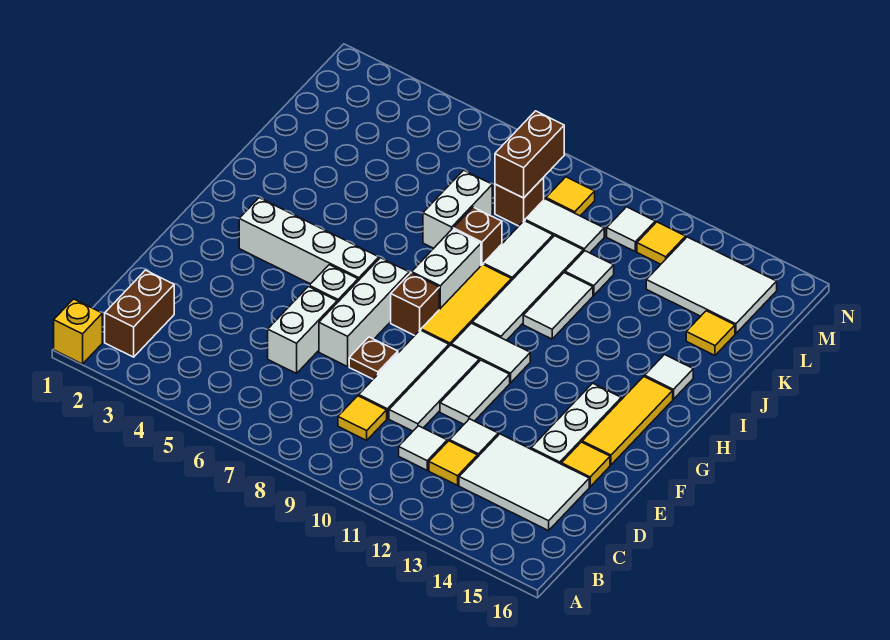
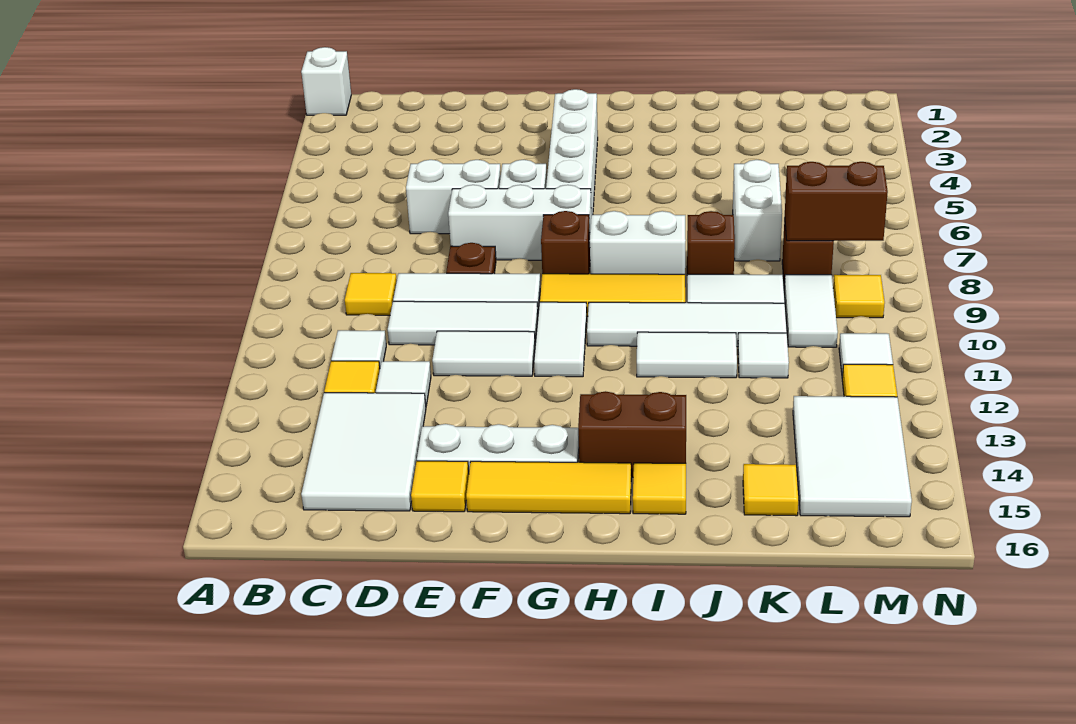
yellow 1x1 brick [54,299,102,364] -> white 1x1 brick [301,47,351,115]
brown 1x2 brick [105,270,174,357] -> brown 1x2 brick moved to [578,391,686,477]
white 1x1 tile [645,355,693,399] -> yellow 1x1 tile [633,463,686,514]
white 1x2 brick [423,170,492,248] -> white 1x2 brick turned to [733,160,782,261]

